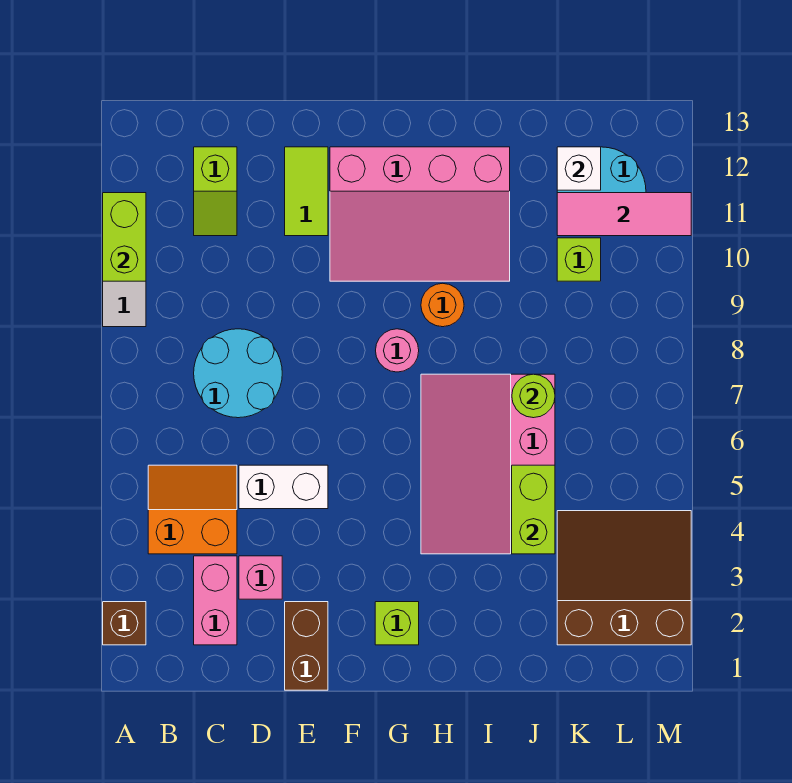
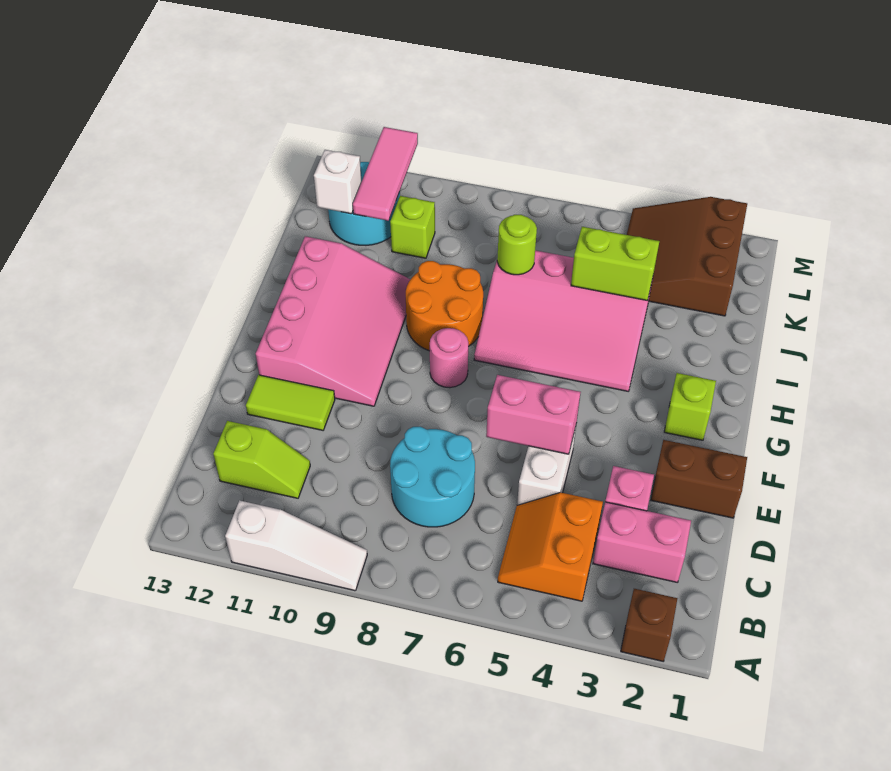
lime 1x2 brick [103,193,146,281] -> none
none -> pink 1x2 brick [486,375,581,454]
orange 1x1 round brick [421,283,464,327] -> orange 2x2 round brick [406,261,483,351]

